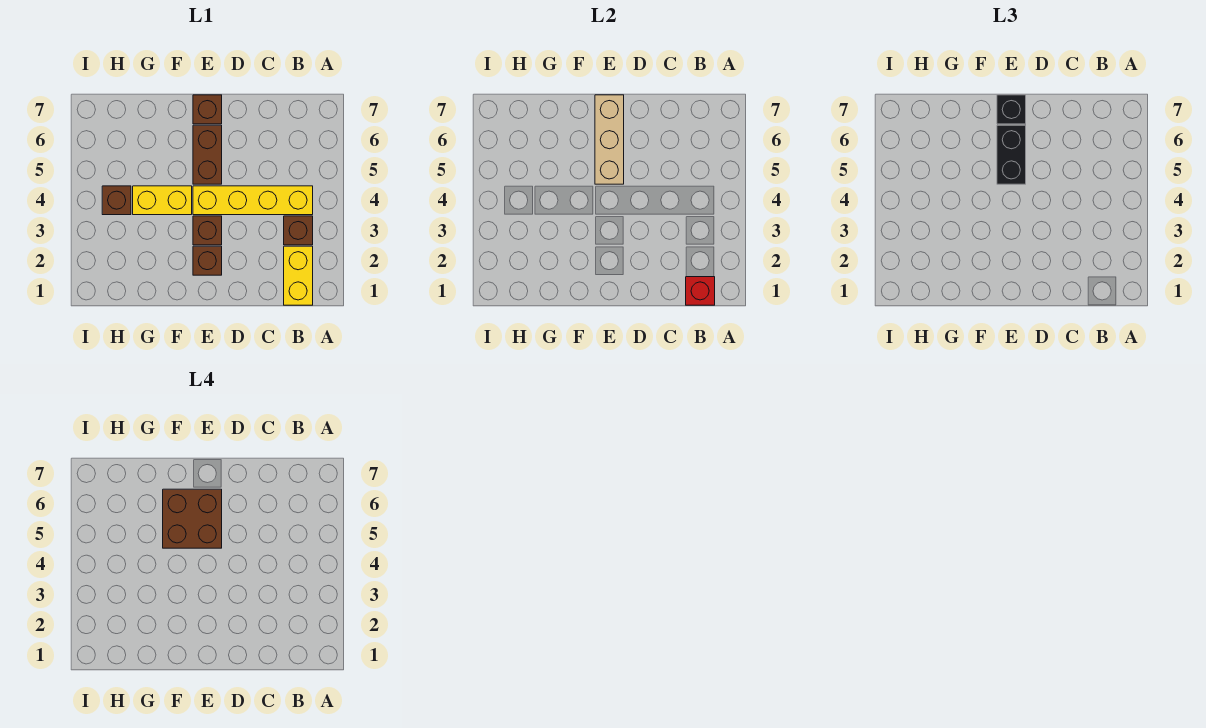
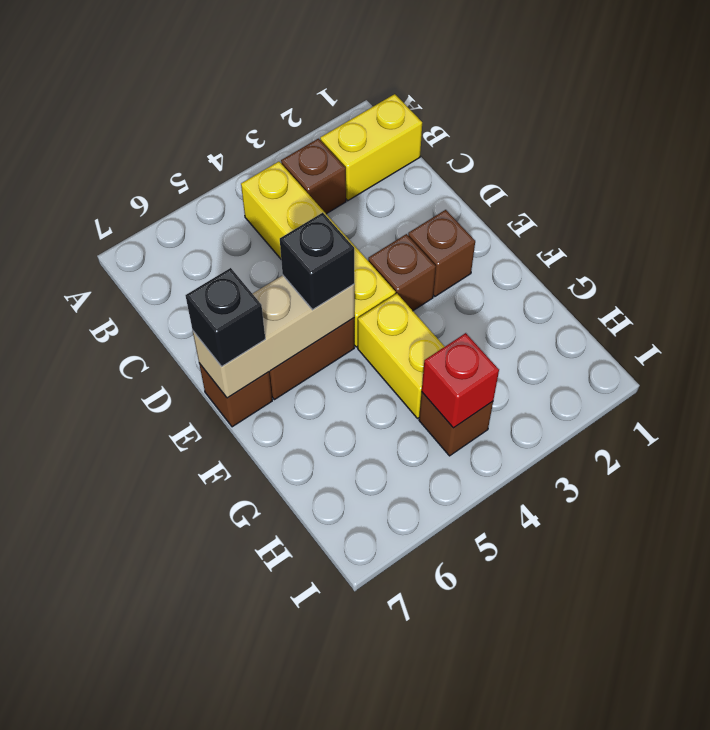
red 1x1 brick [686,277,715,305] -> red 1x1 brick moved to [422,333,499,428]
black 1x2 brick [997,125,1026,184] -> black 1x1 brick [280,213,354,310]
brown 2x2 brick [163,489,222,548] -> none

